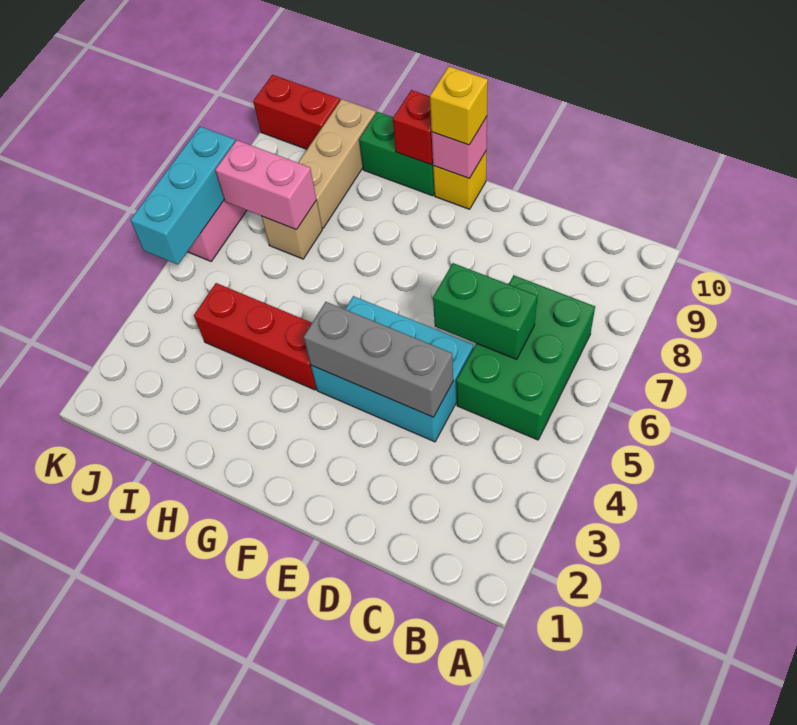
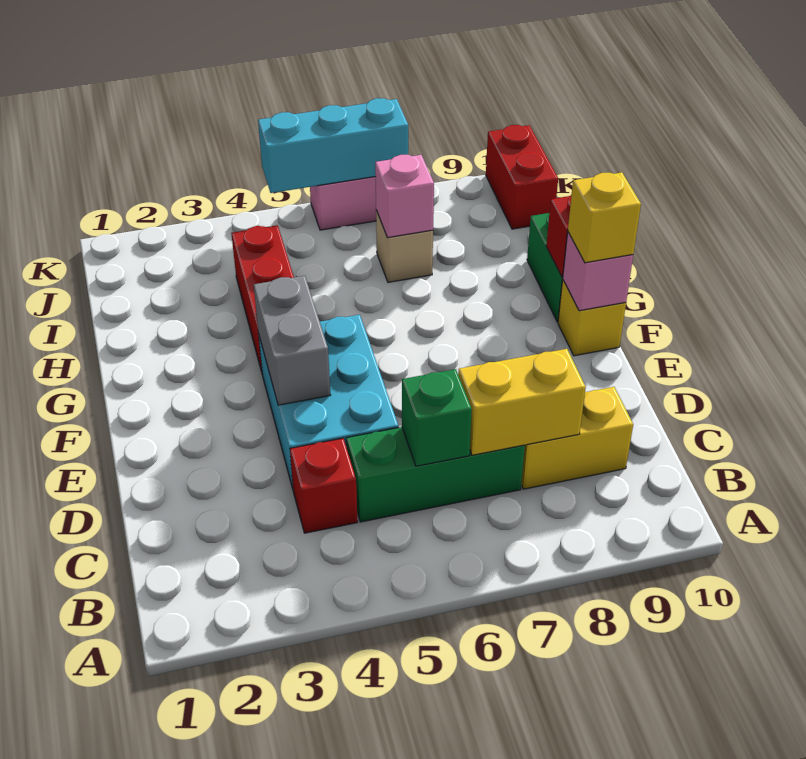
green 2x3 brick [456,275,595,440] -> green 1x3 brick [346,427,525,522]
none -> red 1x1 brick [290,438,358,533]
green 1x2 brick [433,263,537,359] -> green 1x1 brick [402,369,472,466]
none -> yellow 1x2 brick [458,349,586,455]
none -> yellow 1x2 brick [521,387,633,489]
grey 1x3 brick [304,302,453,417] -> grey 1x2 brick [254,276,330,405]
pink 1x2 brick [215,140,316,230] -> pink 1x1 brick [375,155,434,238]
tan 1x3 brick [298,99,376,228] -> none

